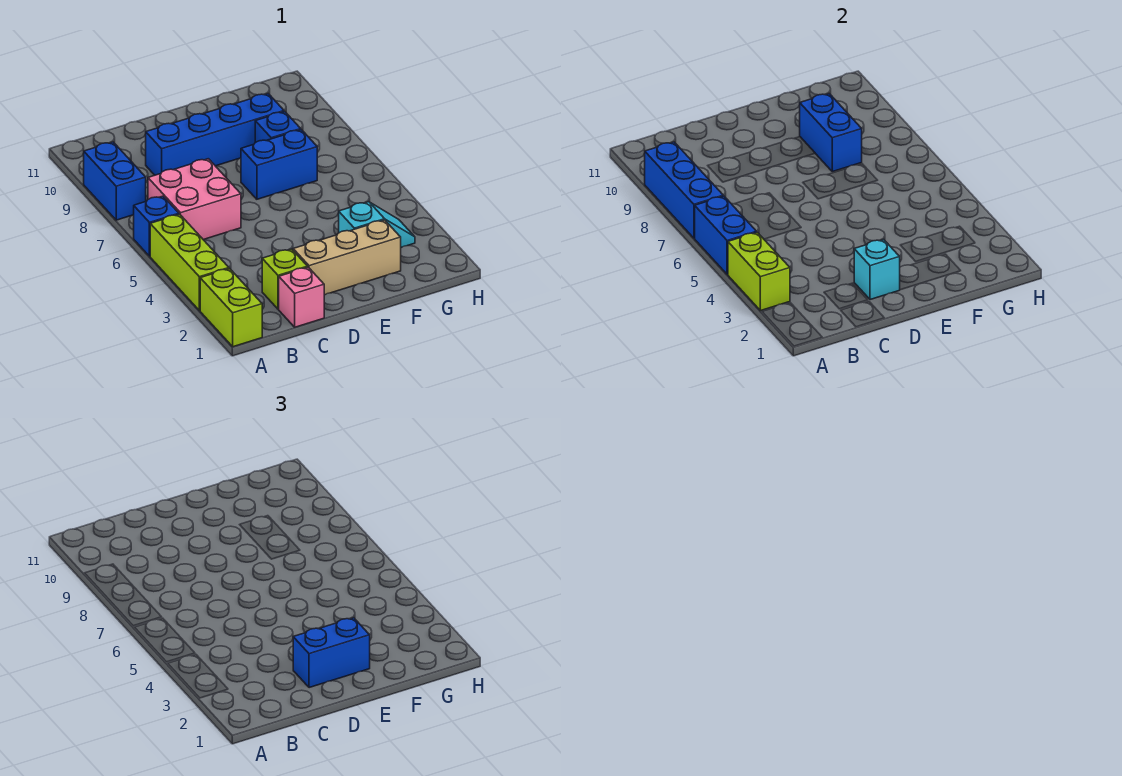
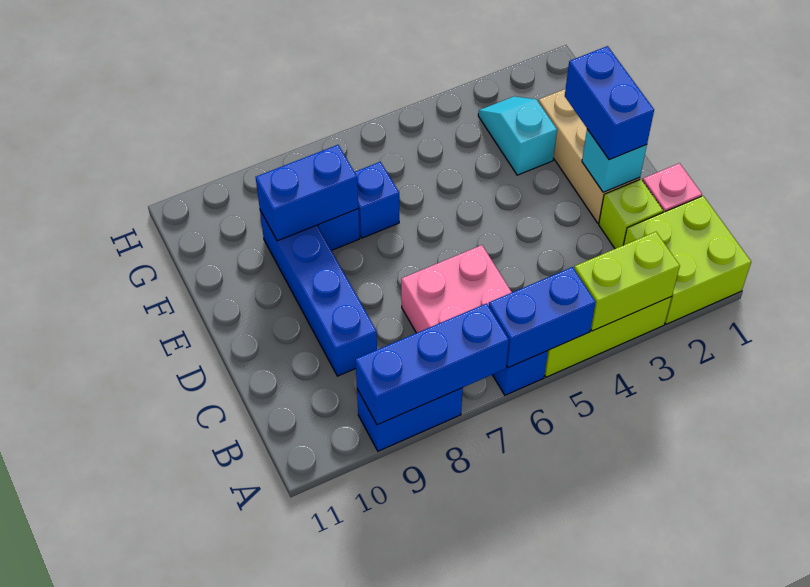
lime 1x2 brick [200,269,262,347] -> lime 2x2 brick [624,196,751,324]
blue 1x2 brick [241,130,317,199] -> blue 1x1 brick [355,162,399,238]

